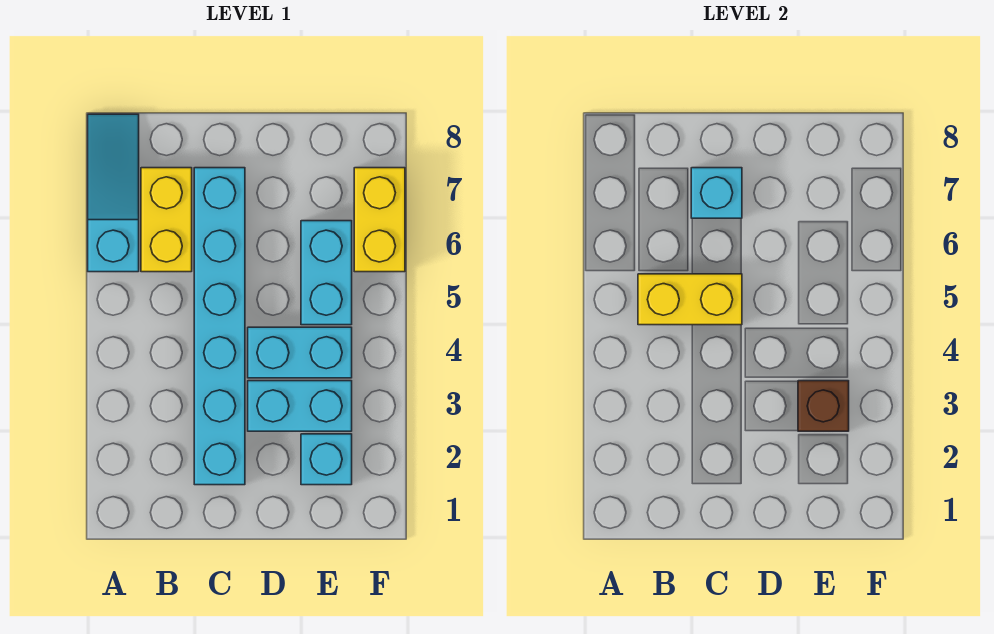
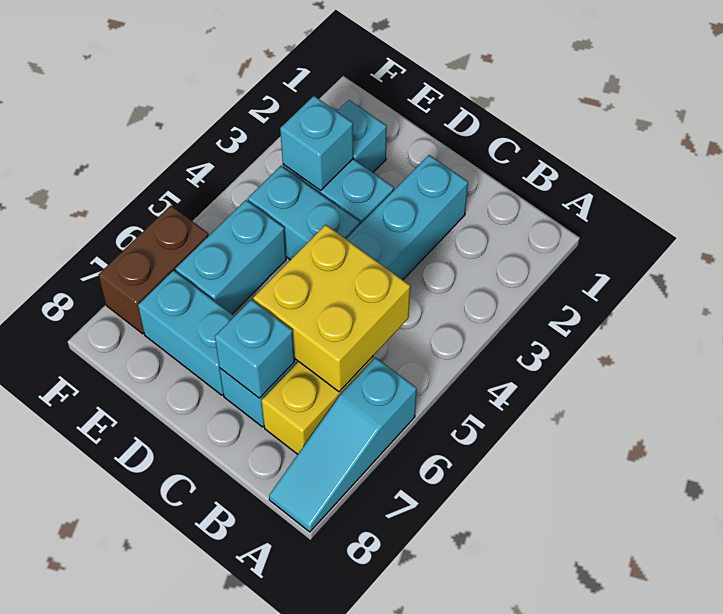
yellow 1x2 brick [638,274,742,325] -> yellow 2x2 brick [253,225,410,392]
none -> cyan 1x2 brick [138,270,234,395]
brown 1x1 brick [798,381,849,431] -> cyan 1x1 brick [280,96,353,191]
yellow 1x2 brick [354,168,405,272] -> brown 1x2 brick [99,206,209,334]

